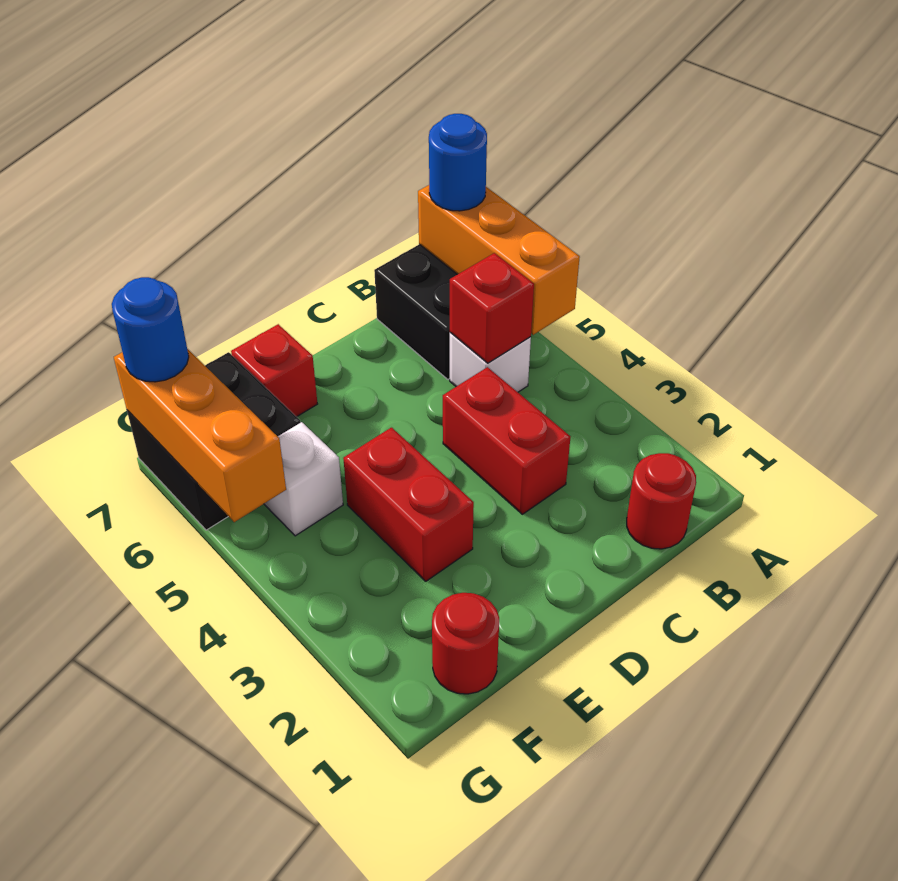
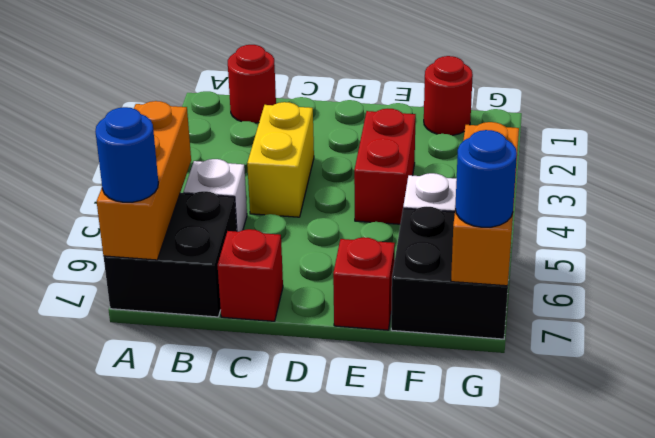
red 1x1 brick [450,253,534,363] -> red 1x1 brick moved to [218,229,283,321]
red 1x2 brick [443,367,570,514] -> yellow 1x2 brick [247,102,314,217]

